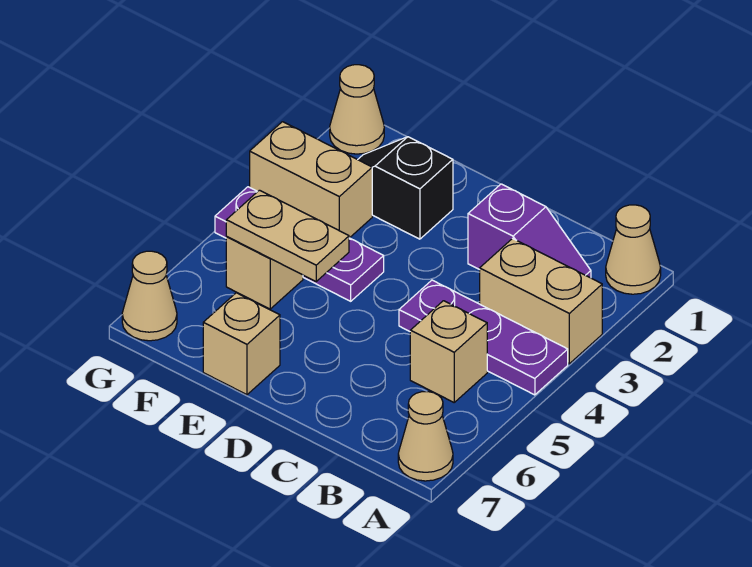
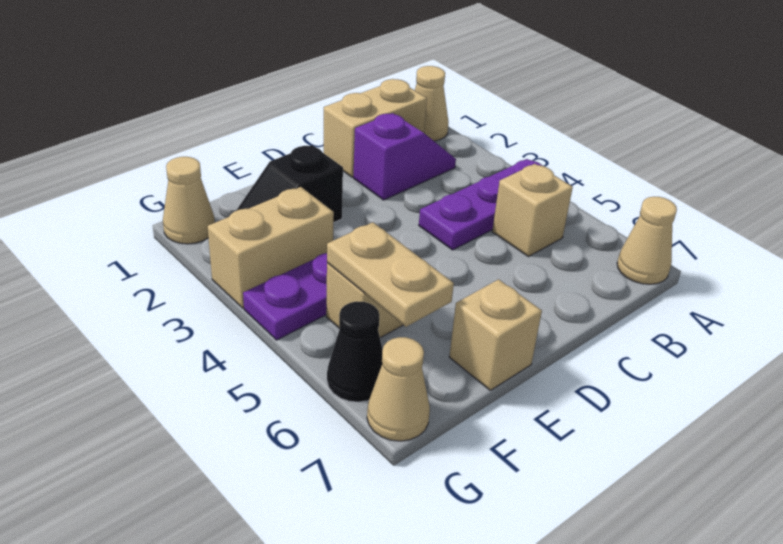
tan 1x2 brick [480,239,602,364] -> tan 1x2 brick moved to [324,79,427,177]
tan 1x2 plate [226,190,349,281] -> tan 1x2 plate turned to [327,222,454,327]
none -> black 1x1 cone [327,301,383,402]

